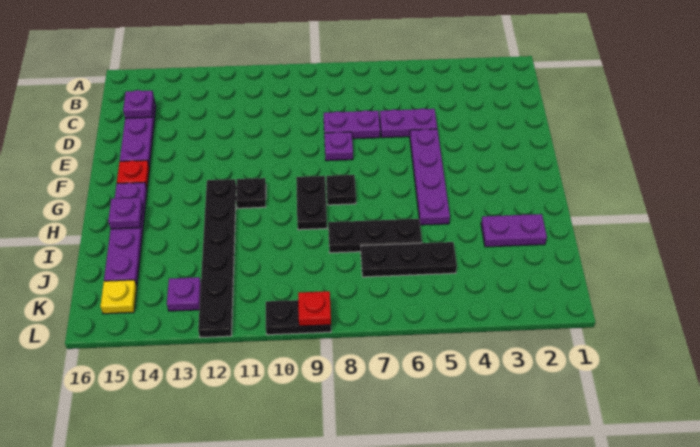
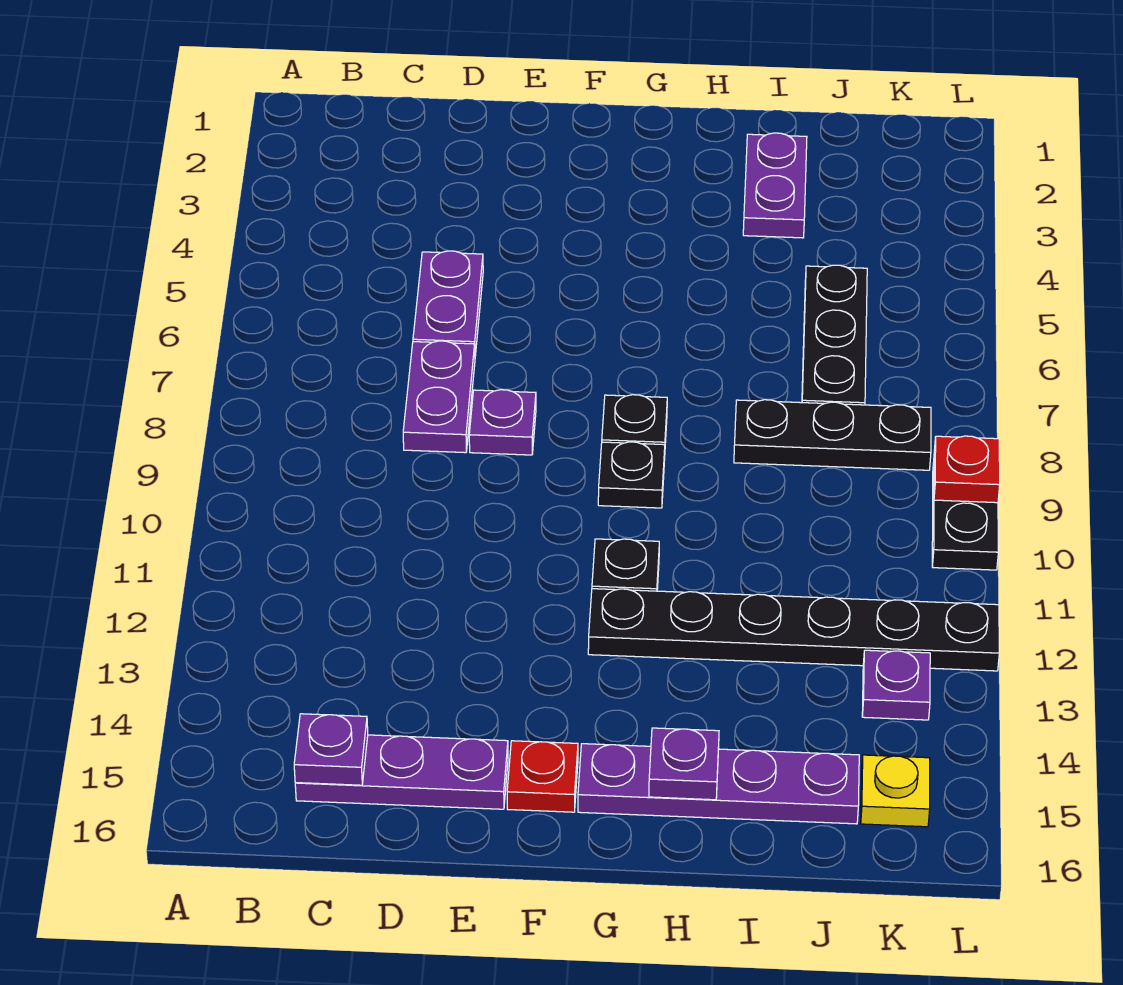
purple 1x4 plate [410,129,450,225] -> none
black 1x2 plate [296,176,327,230] -> black 1x1 plate [598,442,665,508]
black 1x3 plate [328,219,422,253] -> black 1x3 plate turned to [734,400,931,470]

